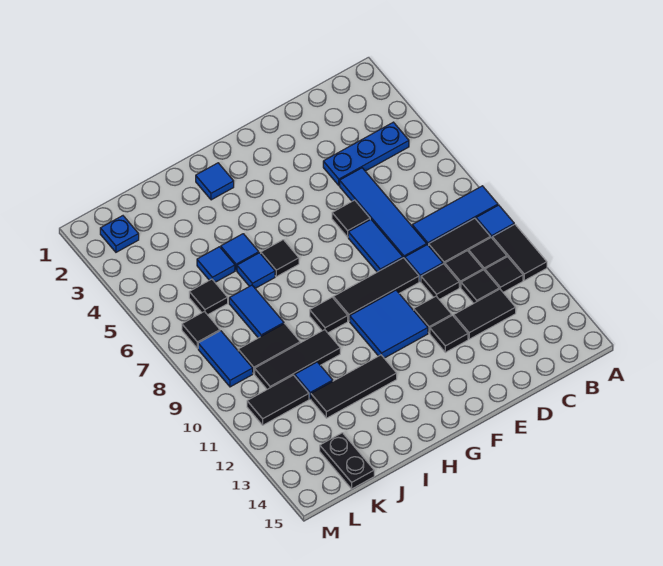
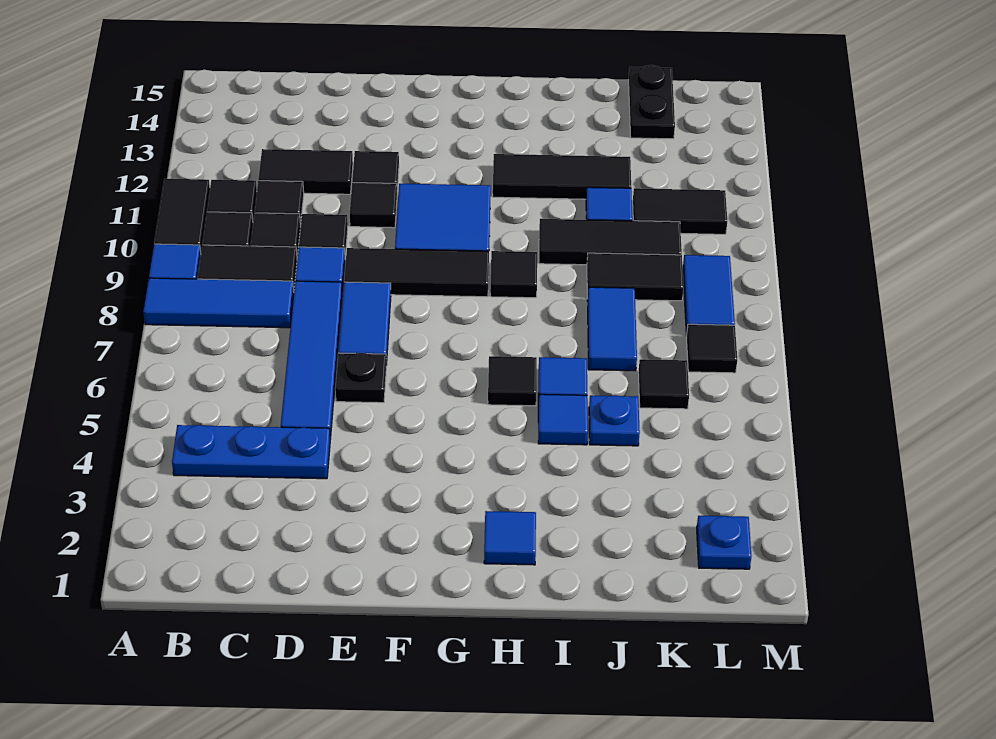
black 1x1 tile [332,200,370,237] -> black 1x1 plate [335,353,386,403]
blue 1x1 tile [197,247,235,282] -> blue 1x1 plate [589,395,640,446]

